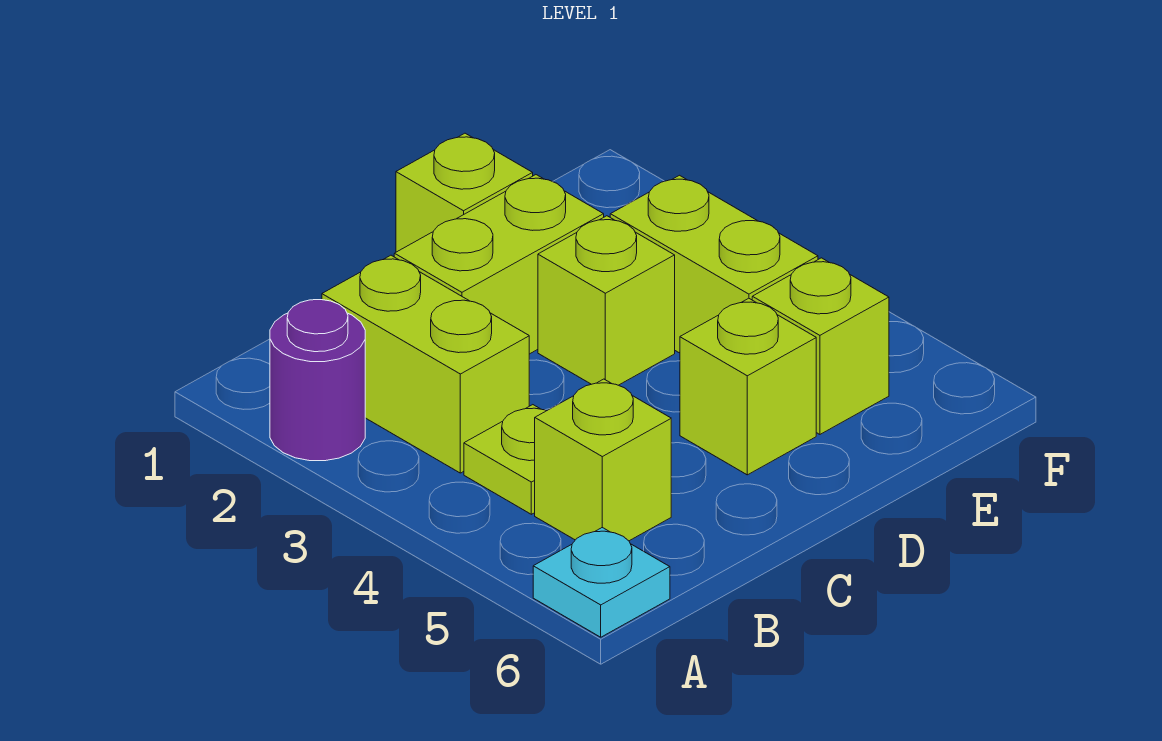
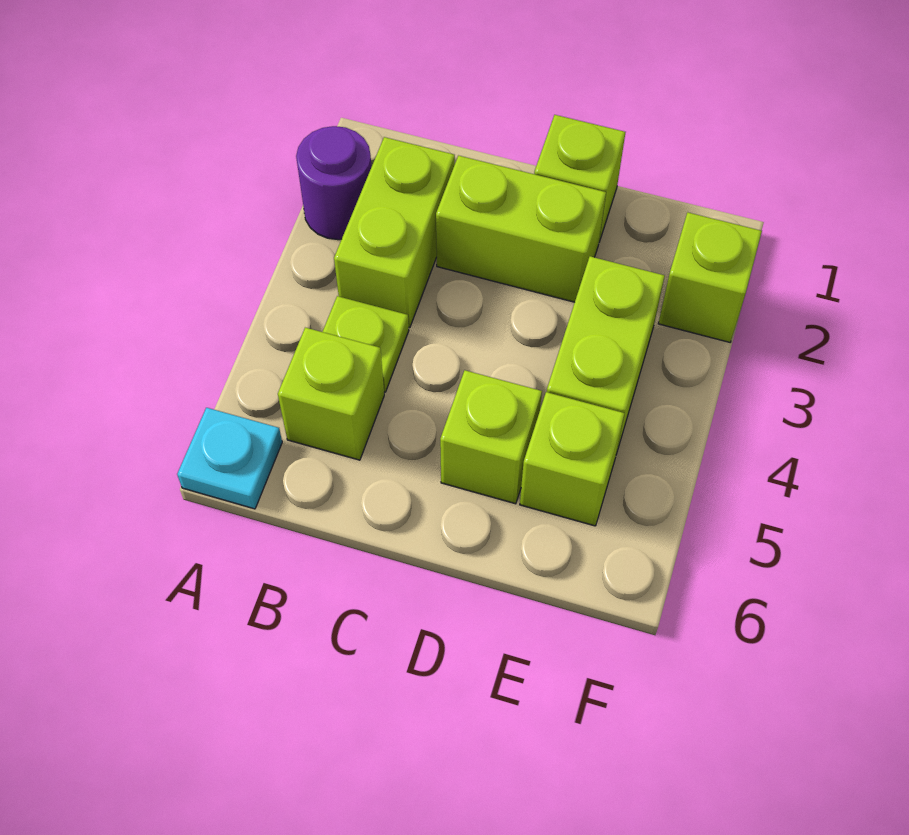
lime 1x1 brick [538,216,675,385] -> lime 1x1 brick moved to [658,212,762,342]

